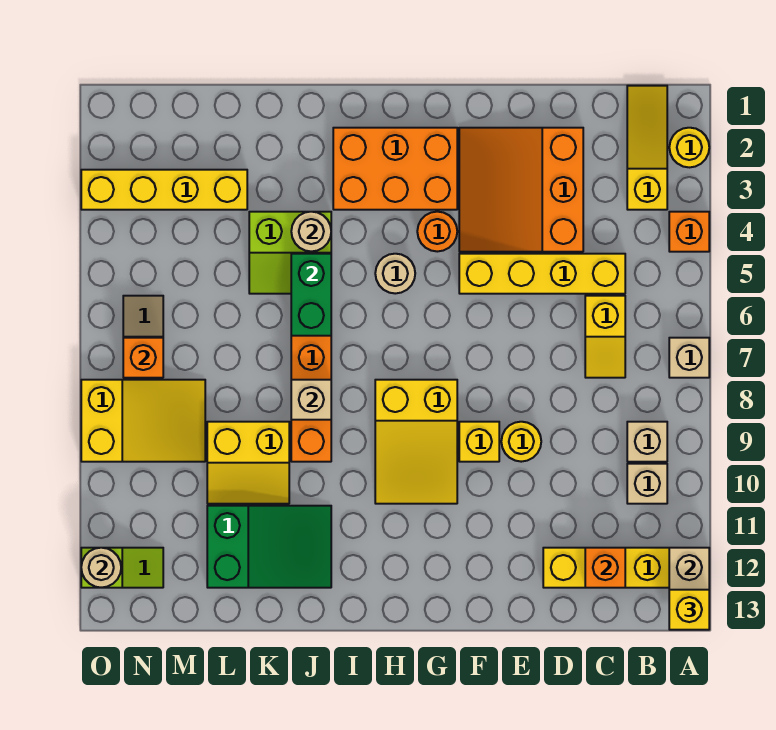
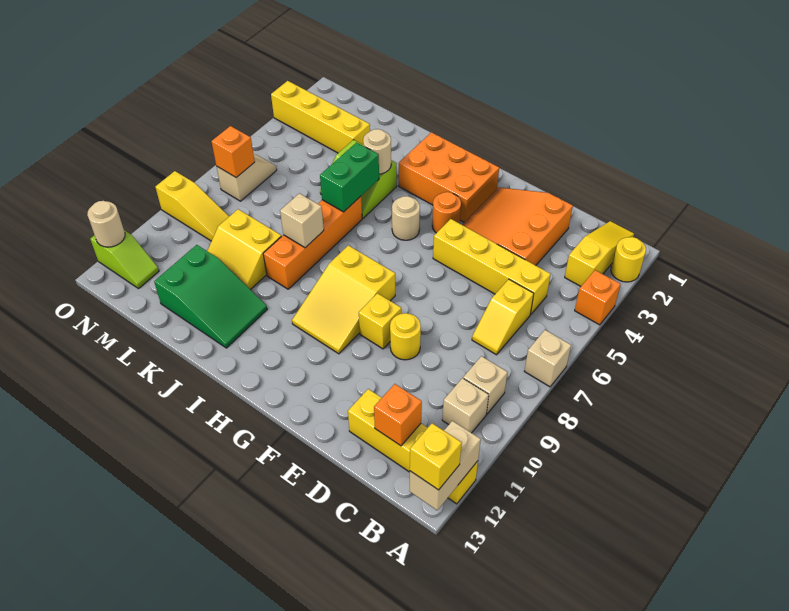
yellow 2x3 slope [81,380,205,462] -> yellow 1x3 slope [155,171,229,241]

